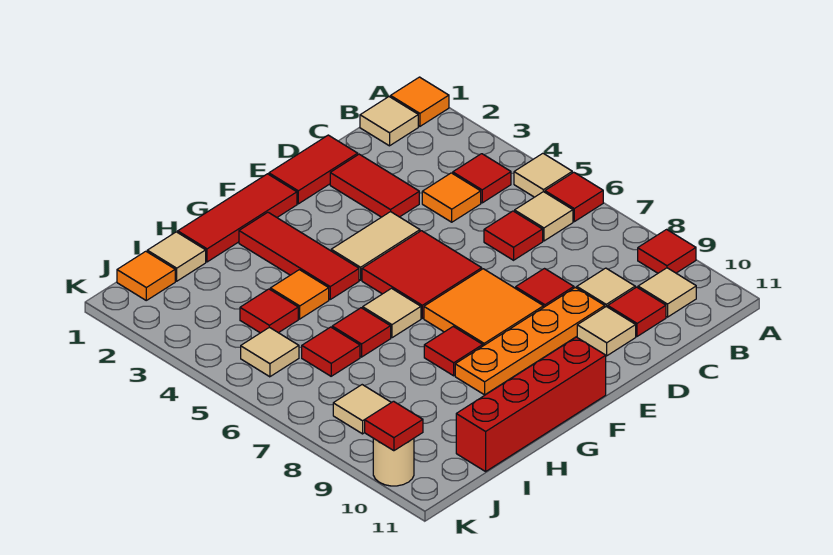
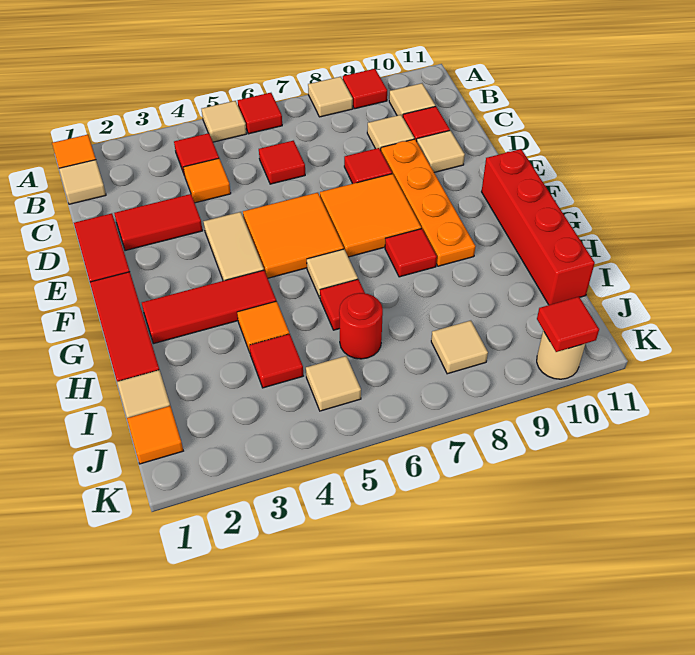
tan 1x1 tile [515,192,573,241] -> tan 1x1 tile moved to [308,77,353,117]
red 2x2 tile [362,231,482,318] -> orange 2x2 tile [243,193,344,278]
red 1x1 tile [302,327,360,376] -> red 1x1 round brick [339,293,383,359]

